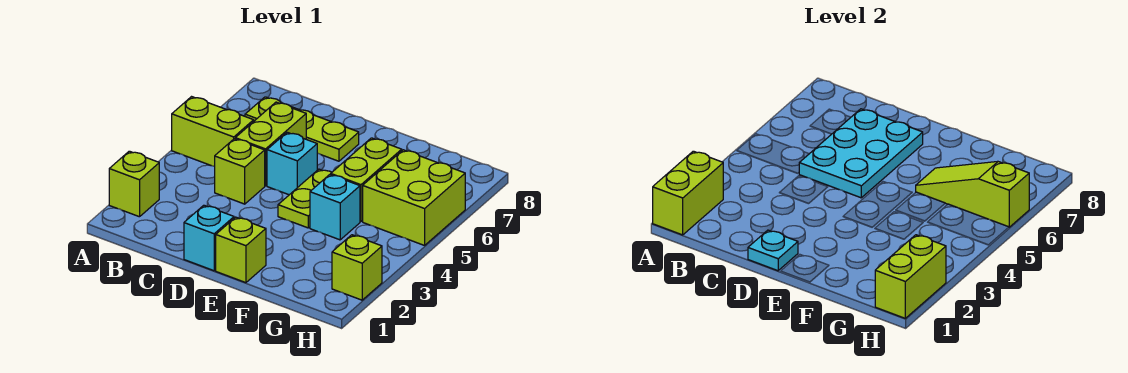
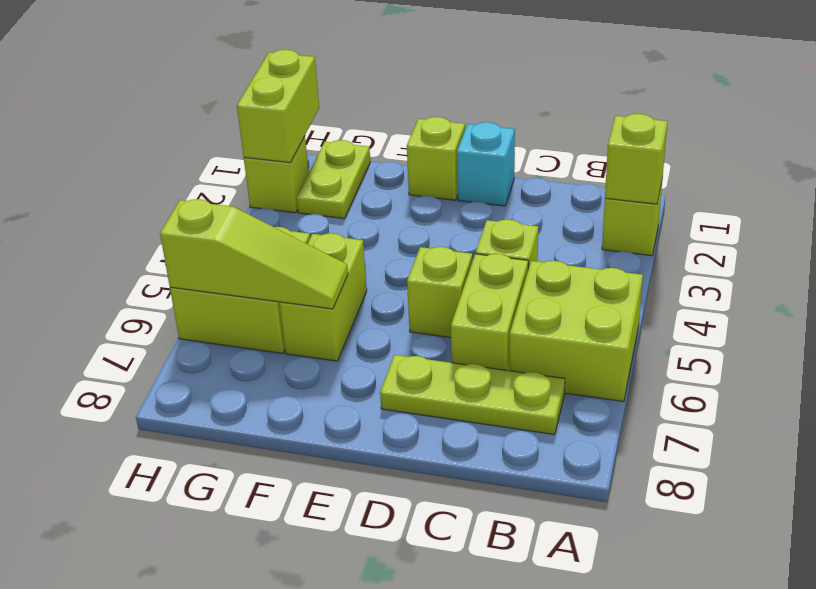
lime 1x2 brick [653,151,723,235] -> lime 1x1 brick [605,114,667,204]
lime 1x2 brick [172,97,254,167] -> lime 2x2 brick [510,261,643,402]
cyan 2x3 plate [799,109,923,198] -> none
cyan 1x1 plate [748,230,798,271] -> none
cyan 1x1 brick [267,132,317,195] -> lime 1x1 brick [407,247,472,338]
lime 1x2 plate [278,169,332,228] -> lime 1x2 plate moved to [297,140,370,219]
cyan 1x1 brick [310,174,360,240] -> none

